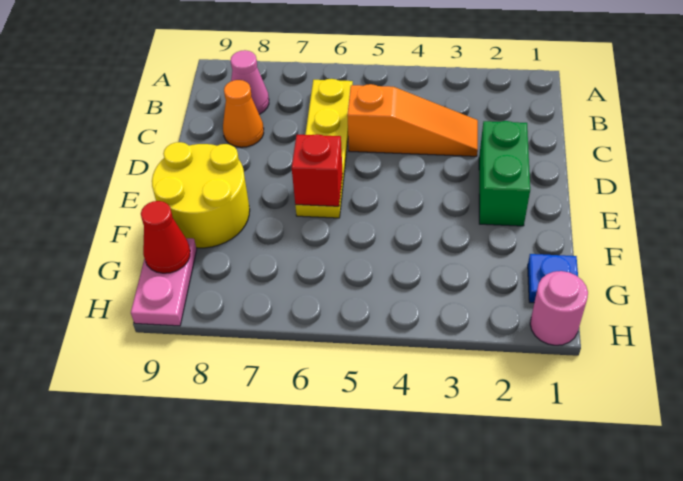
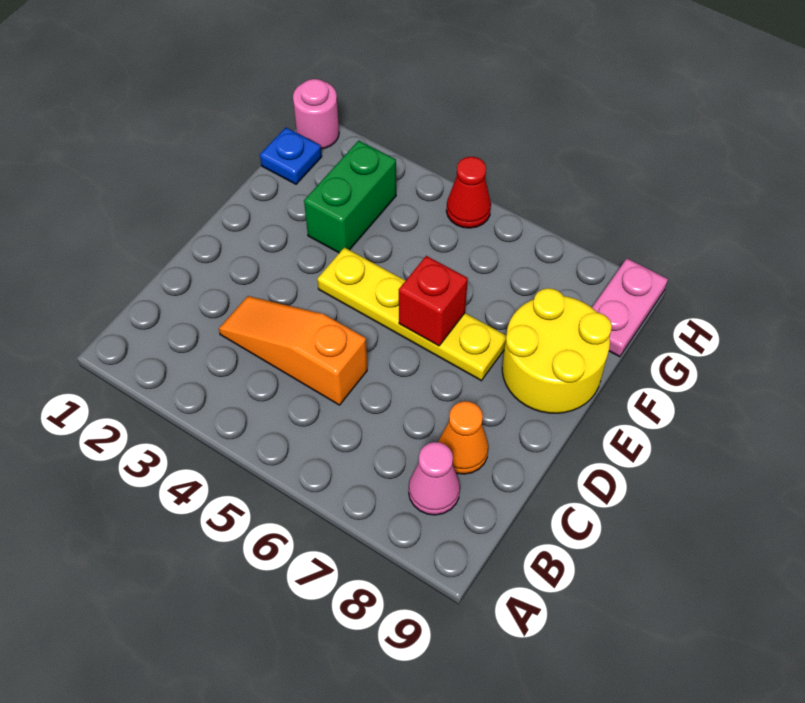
yellow 1x4 plate [295,79,353,218] -> yellow 1x4 plate turned to [317,247,506,381]
green 1x2 brick [479,121,530,226] -> green 1x2 brick moved to [304,141,396,253]
red 1x1 cone [141,201,190,273] -> red 1x1 cone moved to [446,157,491,228]

